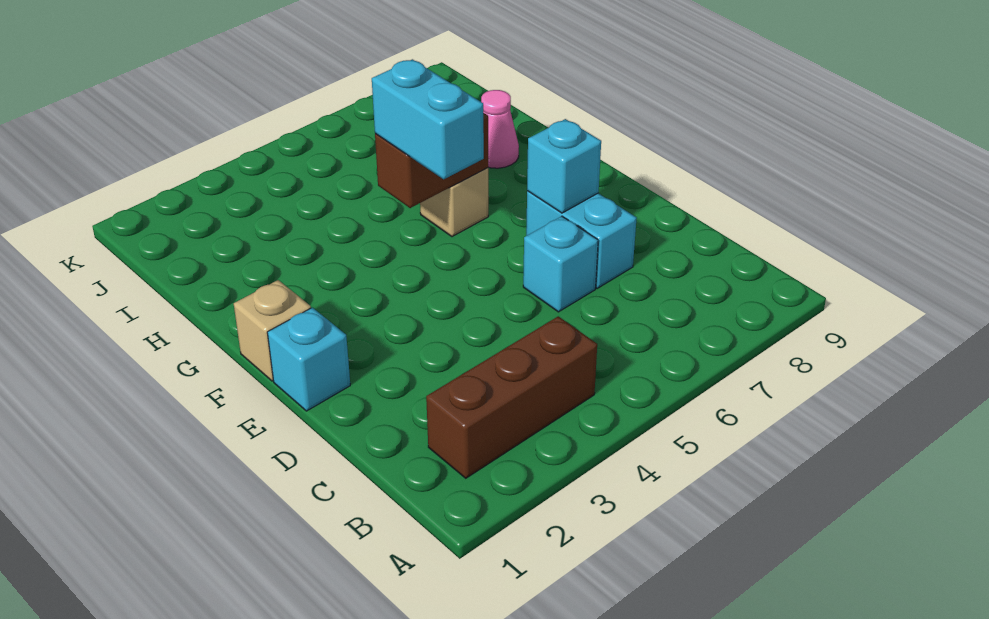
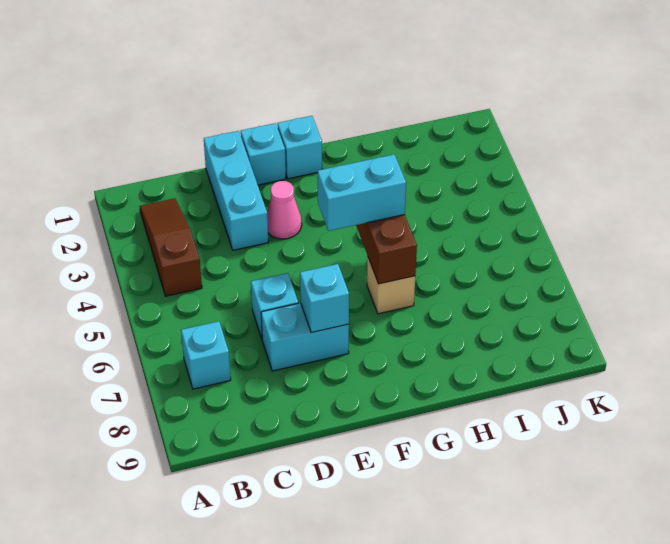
brown 1x3 brick [426,316,597,478] -> brown 1x3 slope [140,198,202,296]
none -> cyan 1x1 brick [181,321,231,389]
none -> cyan 1x3 brick [204,131,268,250]
tan 1x1 brick [234,280,311,381] -> cyan 1x1 brick [277,116,322,179]
pink 1x1 cone [481,90,519,168] -> pink 1x1 cone moved to [267,181,302,239]

